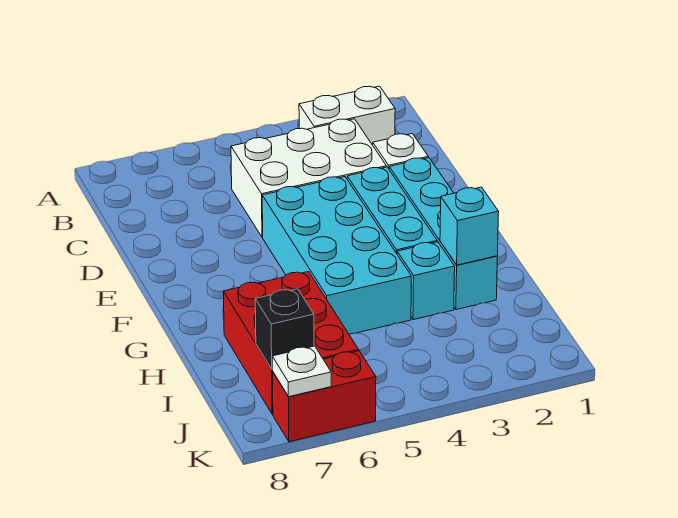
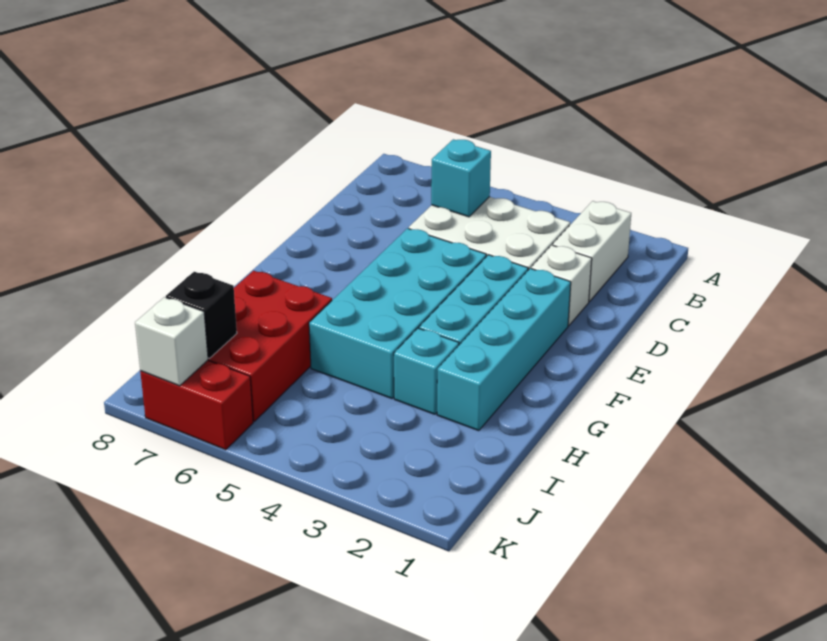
white 1x2 brick [299,86,395,145] -> white 1x2 brick turned to [553,201,631,302]
cyan 1x1 brick [440,187,499,265] -> cyan 1x1 brick moved to [431,139,491,217]
white 1x1 plate [272,346,331,397] -> white 1x1 brick [135,297,208,386]

